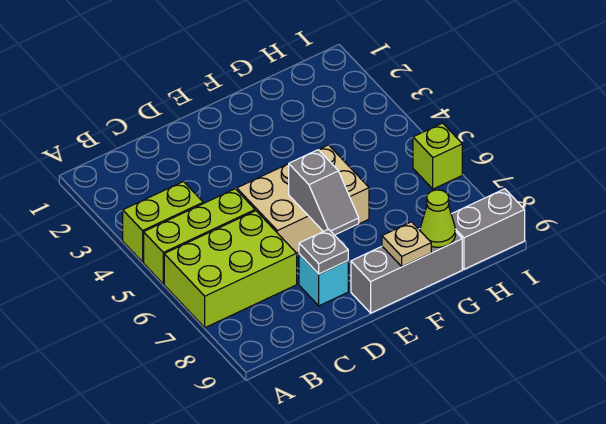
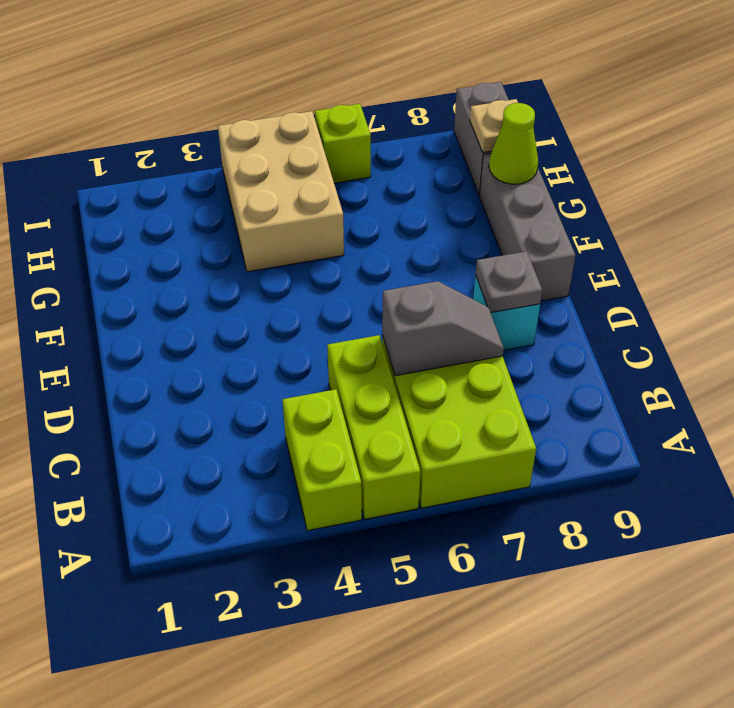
tan 2x3 brick [237,145,369,253] -> tan 2x3 brick moved to [218,111,344,272]
grey 1x2 slope [289,150,359,235] -> grey 1x2 slope moved to [382,281,504,376]
tan 1x1 plate [382,222,431,267] -> tan 1x1 plate moved to [470,99,518,153]

